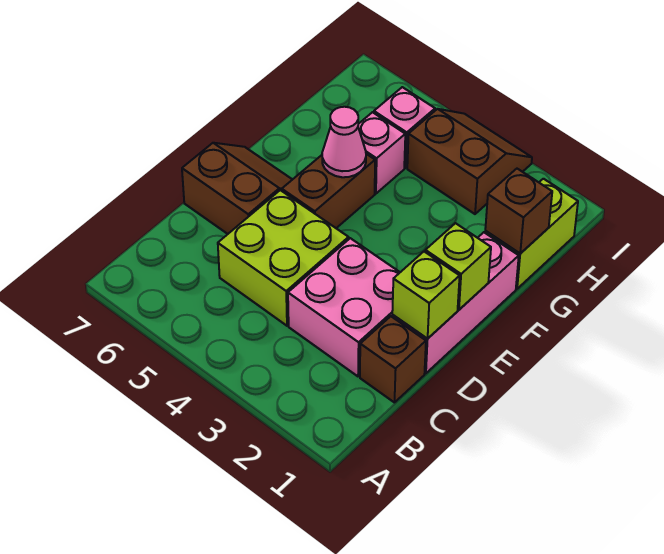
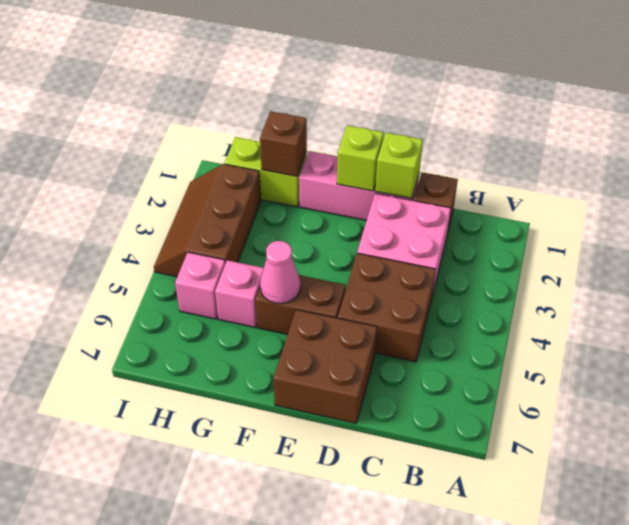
lime 2x2 brick [218,190,349,326] -> brown 2x2 brick [338,253,436,362]
brown 2x2 slope [182,143,293,234] -> brown 2x2 brick [273,310,377,423]
brown 2x2 slope [407,109,532,214] -> brown 2x3 slope [154,164,261,277]

